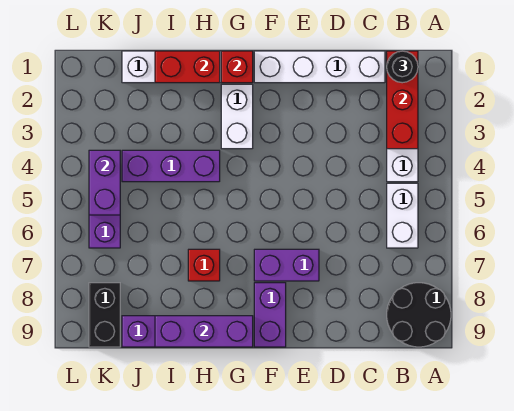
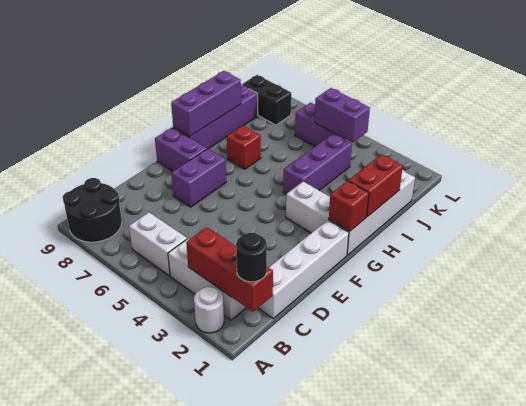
none -> white 1x1 round brick [194,287,224,333]

